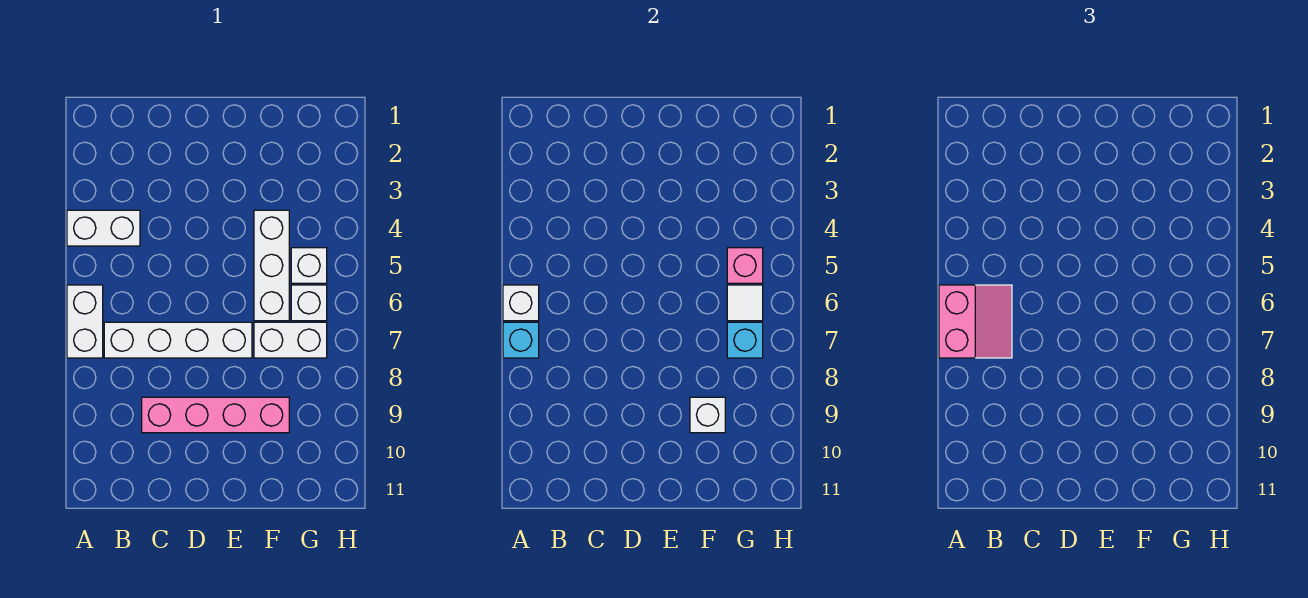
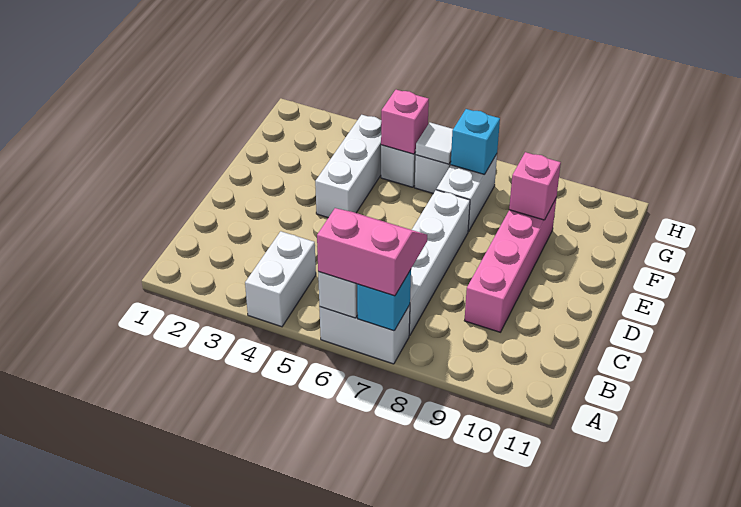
white 1x3 brick [254,210,289,321] -> white 1x3 brick turned to [315,115,381,218]
white 1x1 brick [690,397,725,433] -> pink 1x1 brick [509,152,561,220]

